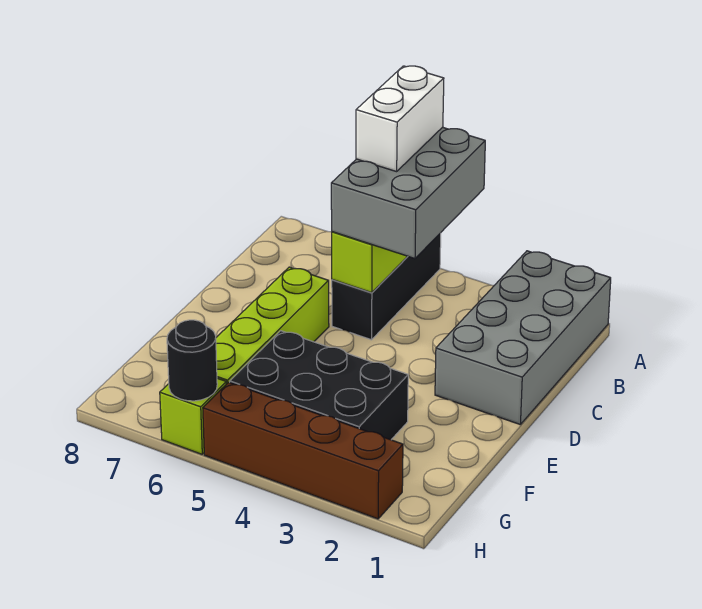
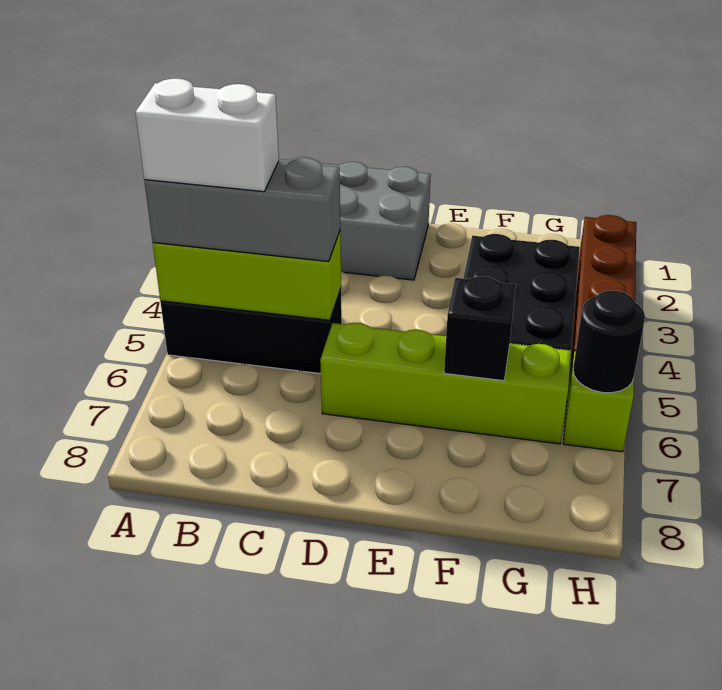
grey 2x3 brick [331,127,485,259] -> grey 1x3 brick [144,158,340,262]
none -> black 1x1 brick [444,276,515,381]

